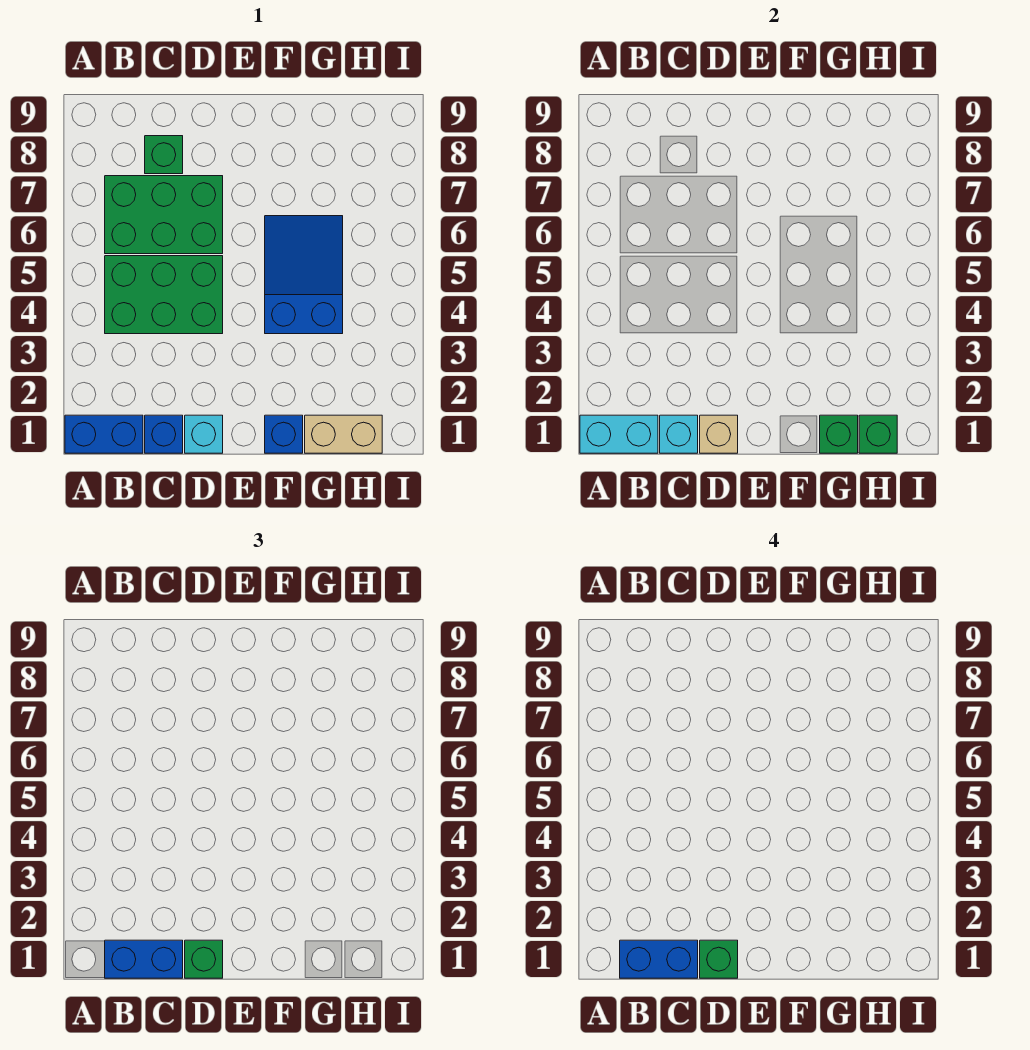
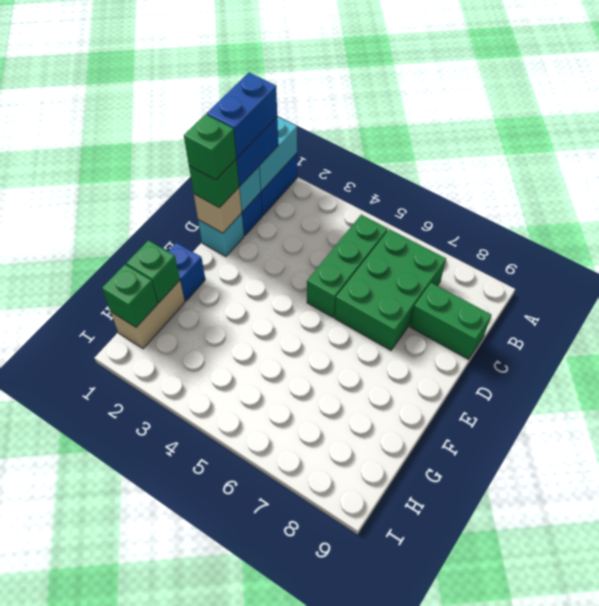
green 2x3 brick [105,256,223,334] -> green 1x3 brick [307,215,388,317]
green 1x1 brick [145,136,183,174] -> green 1x2 brick [410,283,491,359]
blue 2x3 slope [265,216,343,334] -> none

